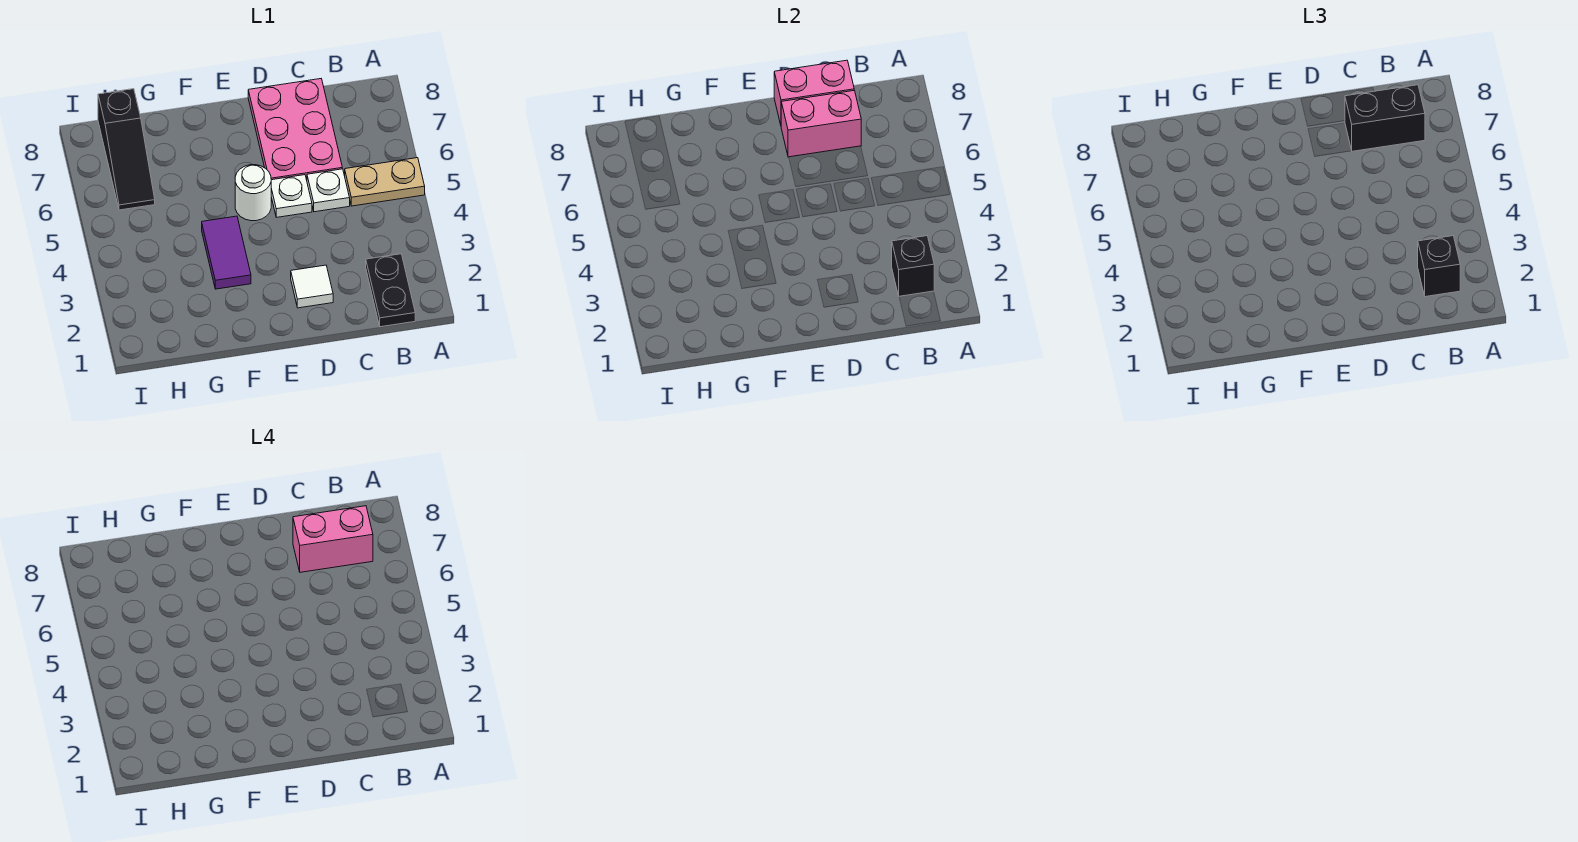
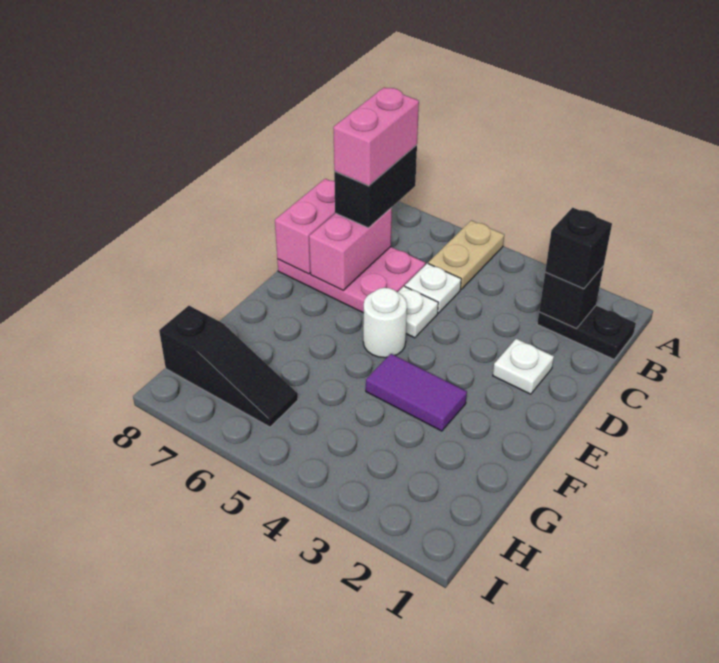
white 1x1 tile [291,265,333,308] -> white 1x1 plate [493,339,554,394]

